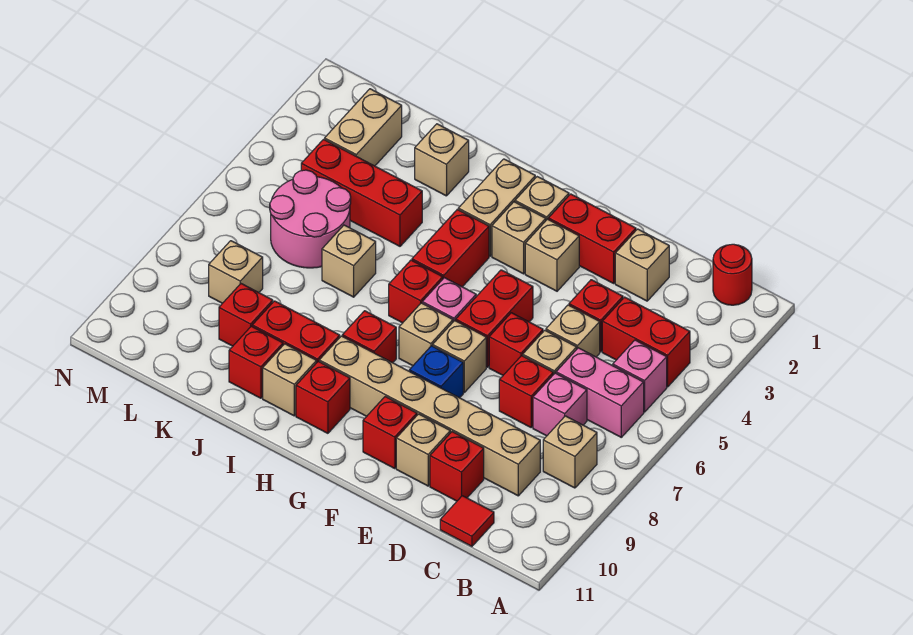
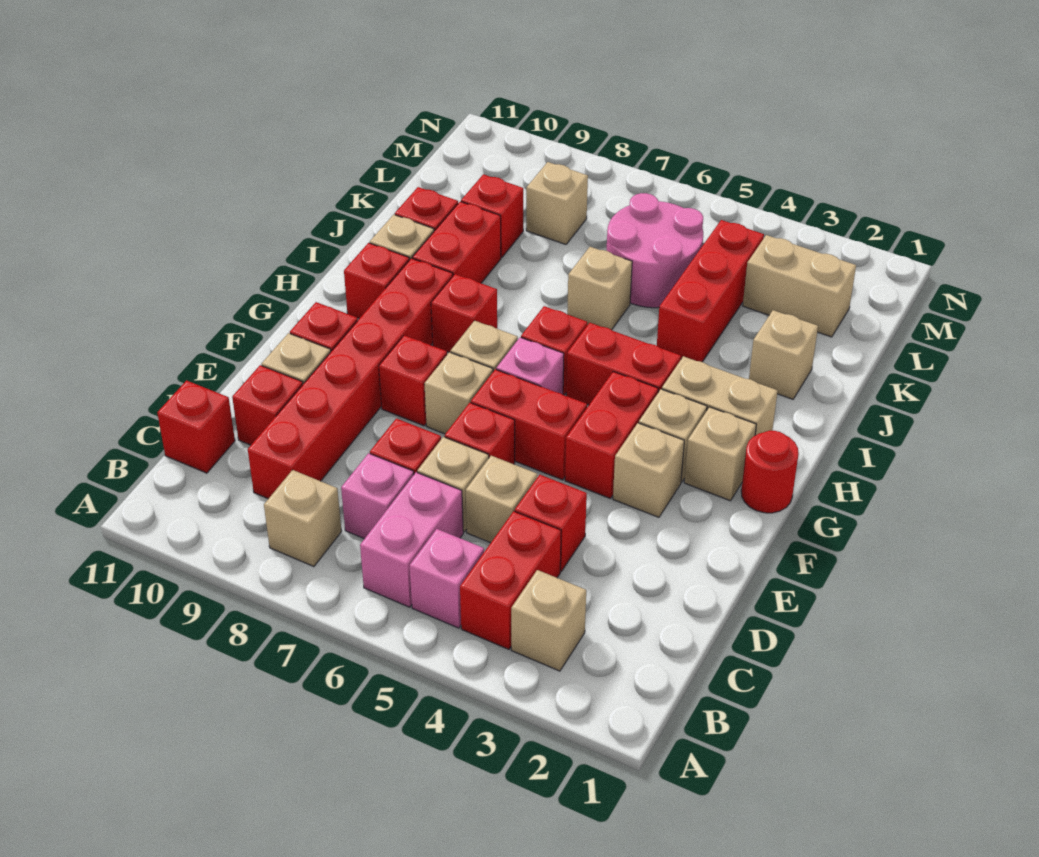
red 1x1 round brick [713,244,752,305] -> red 1x1 round brick moved to [741,431,799,513]
tan 1x6 brick [319,336,540,496] -> red 1x6 brick [248,258,453,499]
red 1x1 tile [440,496,494,546] -> red 1x1 brick [157,381,235,473]
tan 1x1 brick [615,229,669,301] -> tan 1x1 brick moved to [511,570,586,671]
red 1x2 brick [548,194,636,283] -> red 1x2 brick moved to [565,372,658,498]
blue 1x1 brick [409,346,463,398] -> red 1x1 brick [379,335,447,426]

